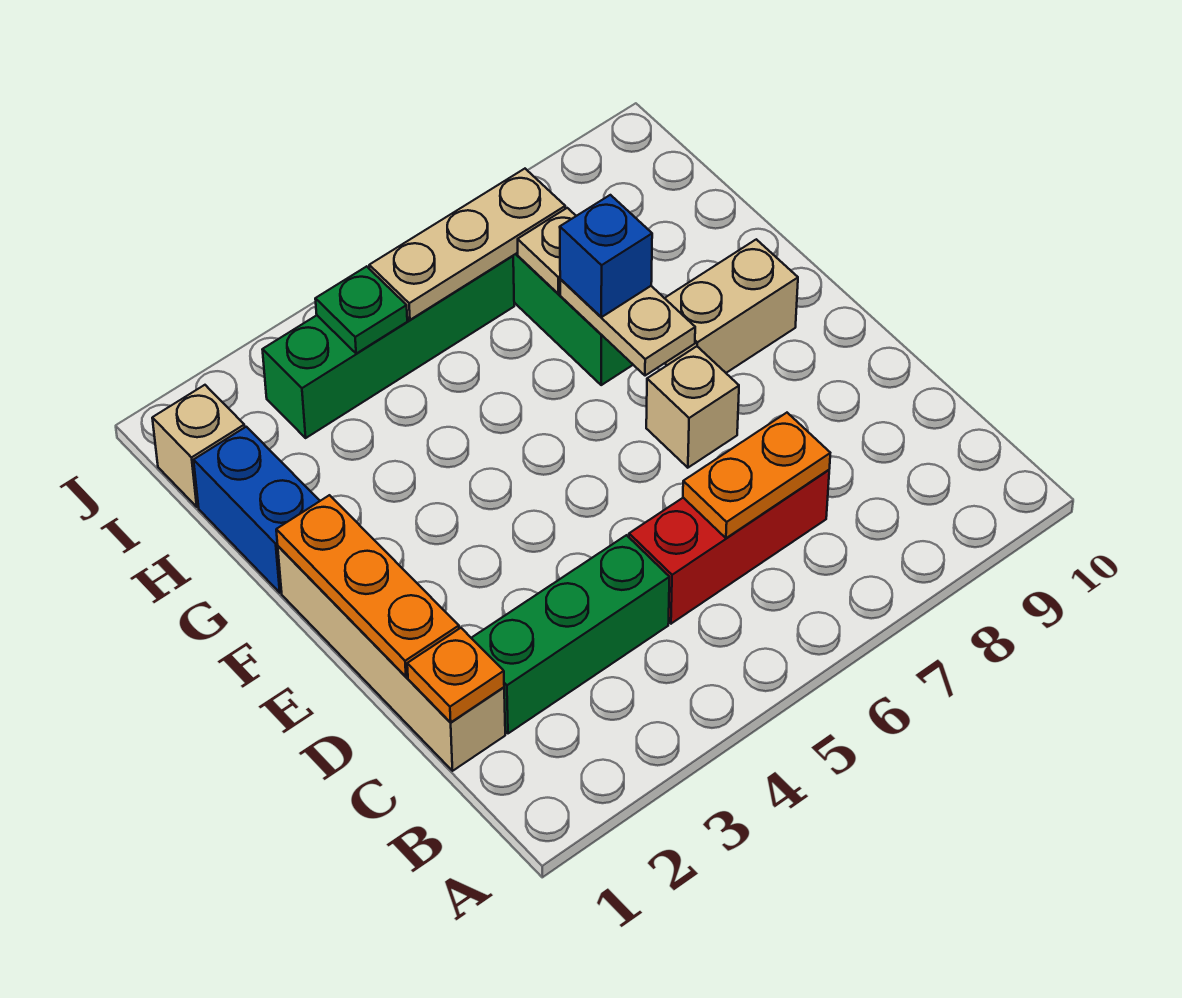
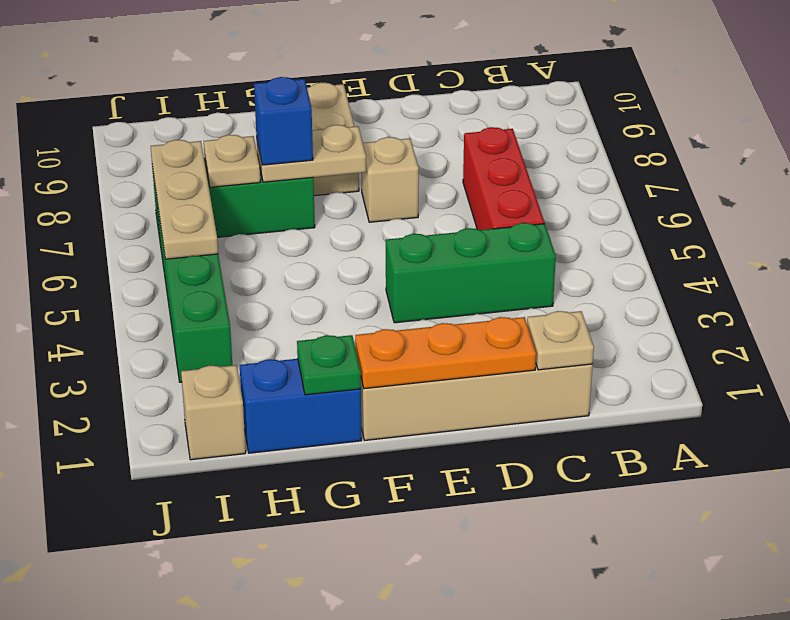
orange 1x1 plate [407,628,504,723] -> tan 1x1 plate [527,311,594,370]
green 1x3 brick [472,535,669,733] -> green 1x3 brick turned to [386,223,556,323]
orange 1x2 plate [683,413,830,538] -> none
green 1x1 plate [315,266,407,354] -> green 1x1 plate moved to [297,335,361,395]

